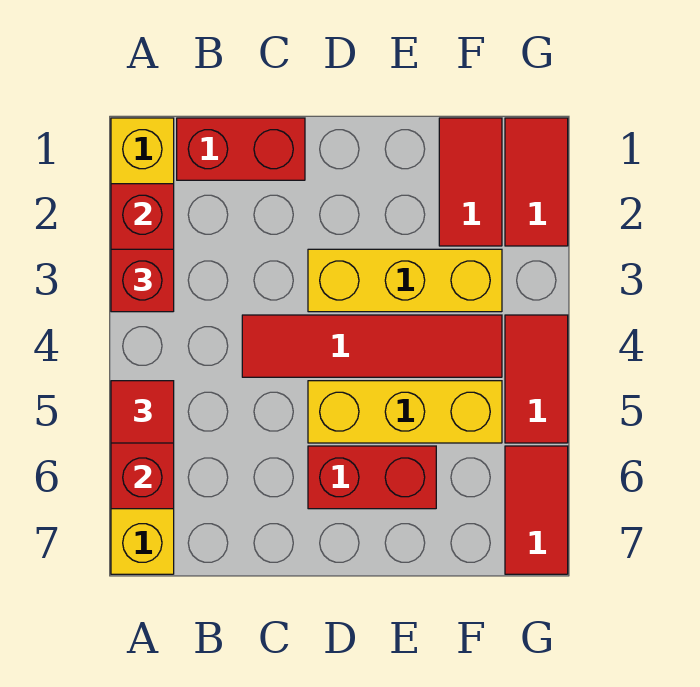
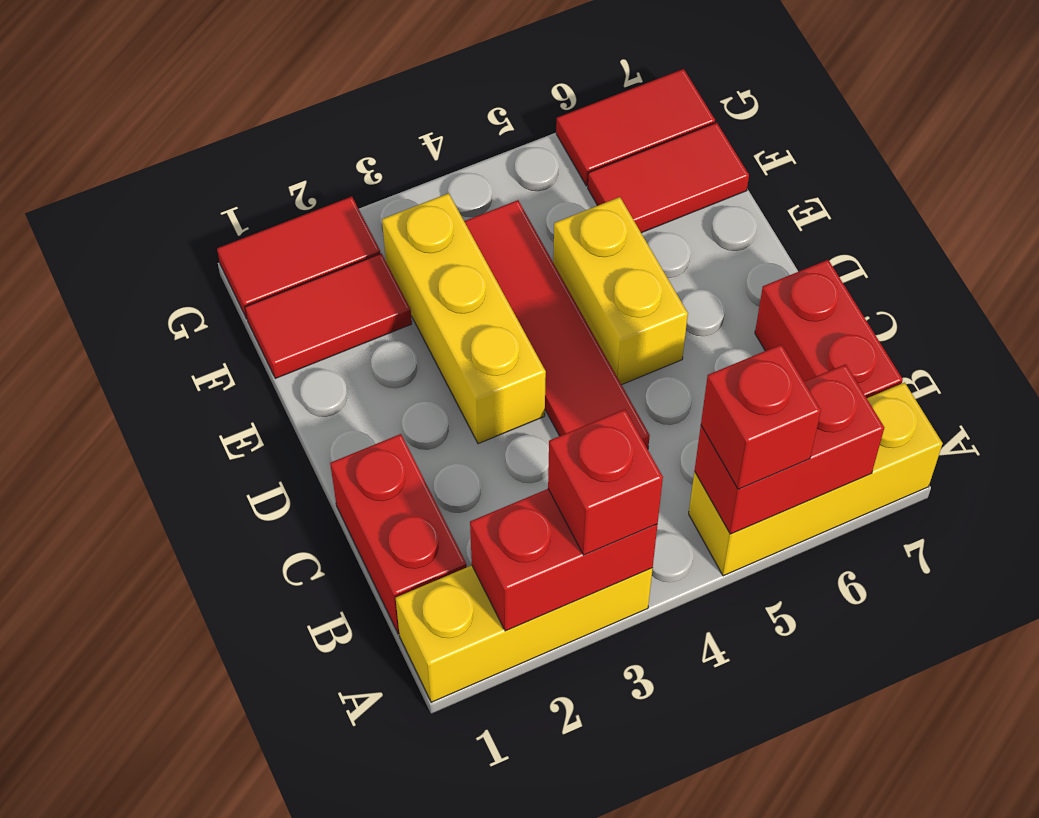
red 1x1 tile [111,381,174,443] -> red 1x1 brick [701,345,821,489]
yellow 1x3 brick [308,381,502,443] -> yellow 1x2 brick [553,197,688,385]
red 1x2 brick [308,446,436,509] -> red 1x2 brick moved to [755,260,903,398]
red 1x2 tile [505,315,568,443] -> red 1x2 tile moved to [588,123,749,233]

